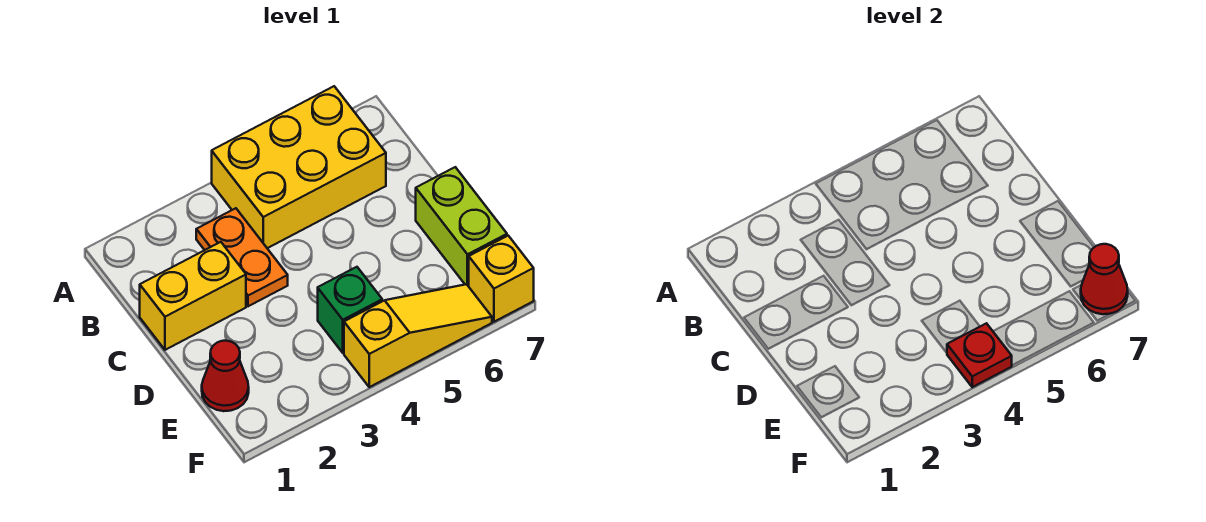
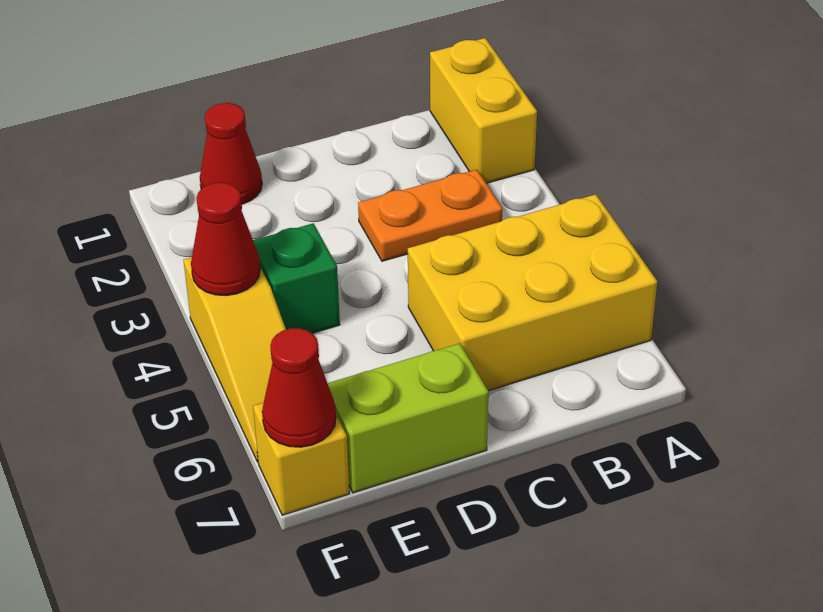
yellow 2x3 brick [212,86,386,248] -> yellow 2x3 brick turned to [408,194,657,391]
yellow 1x2 brick [140,242,246,350] -> yellow 1x2 brick moved to [430,38,537,183]
red 1x1 plate [947,323,1012,387] -> red 1x1 cone [191,182,260,296]

